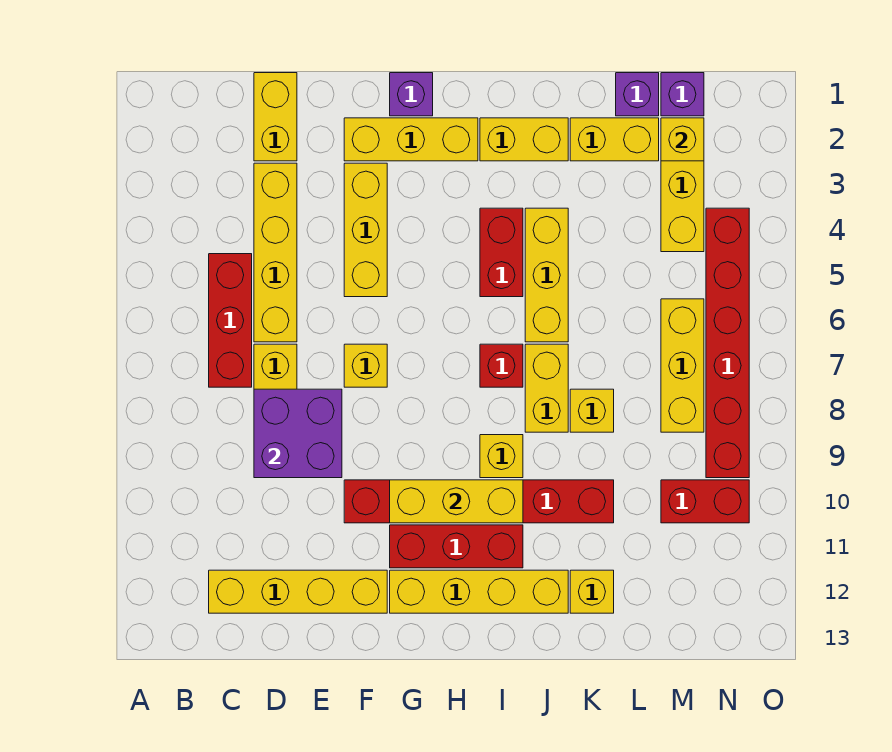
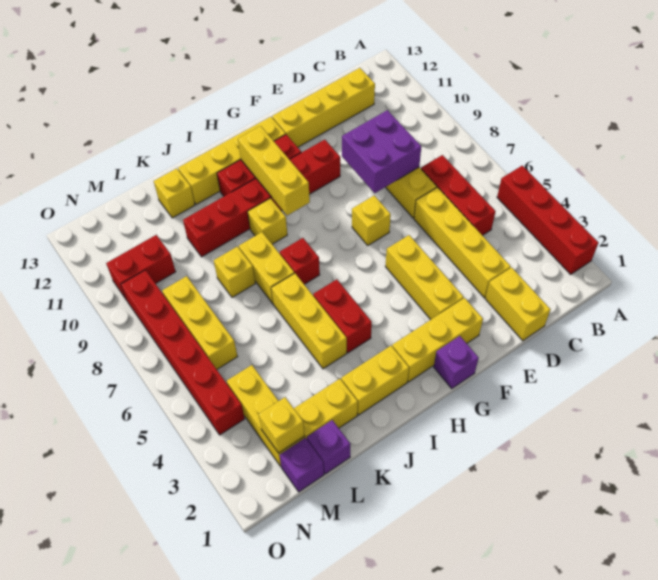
none -> red 1x4 brick [497,166,599,274]
yellow 1x3 brick [390,480,523,523] -> yellow 1x3 brick turned to [238,126,310,215]

